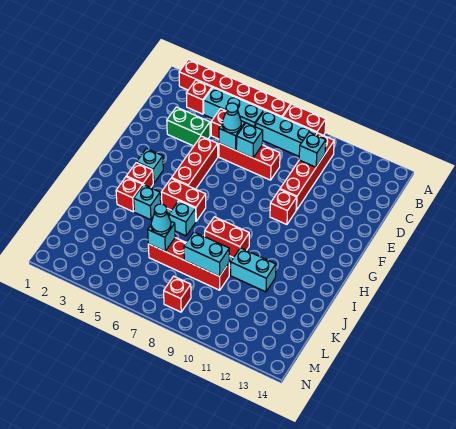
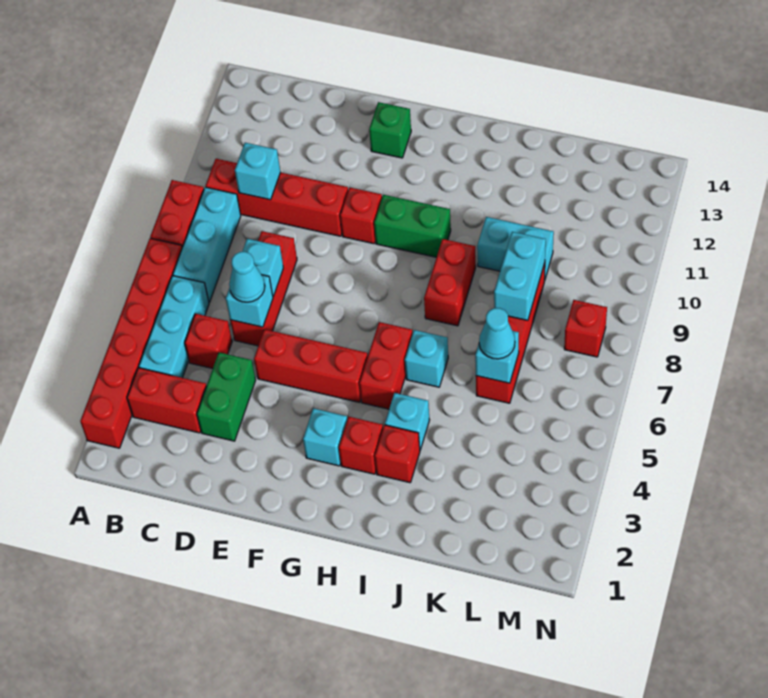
red 1x1 brick [186,80,212,114] -> red 1x2 brick [127,368,207,433]
none -> green 1x1 brick [369,102,411,158]
none -> green 1x2 brick [374,195,451,257]
cyan 1x2 brick [231,248,276,292] -> cyan 1x2 brick turned to [477,217,554,281]

